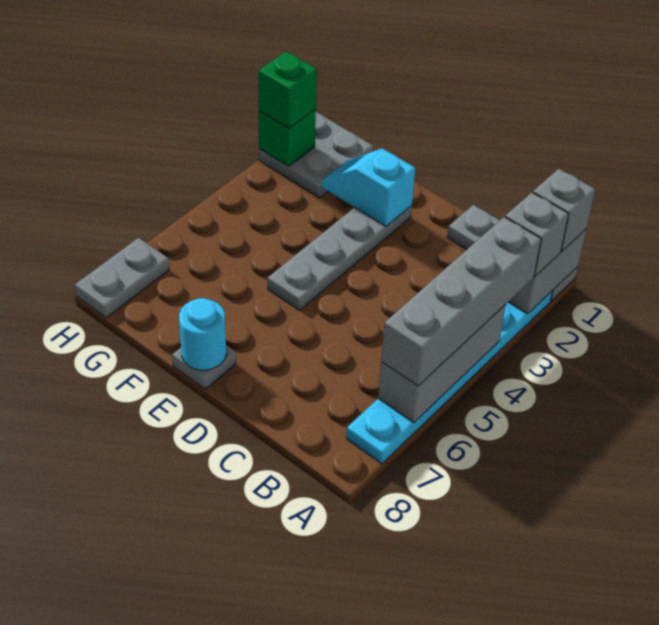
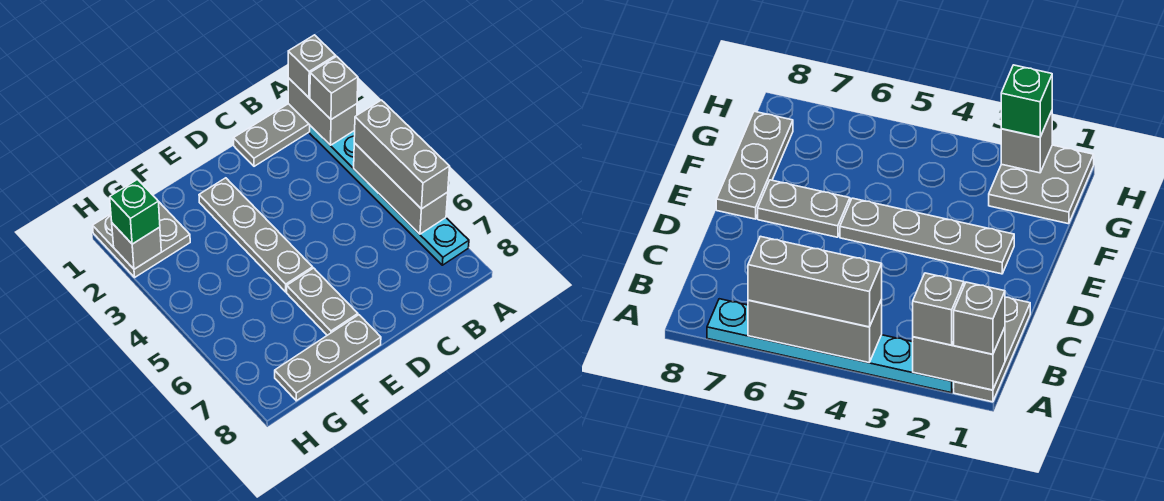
grey 1x4 brick [381,217,541,386] -> grey 1x3 brick [354,100,450,209]
cyan 1x2 slope [322,148,415,226] -> none
grey 1x1 plate [172,346,236,389] -> grey 1x3 plate [275,315,381,401]
cyan 1x1 round brick [179,298,226,370] -> none
green 1x1 brick [259,109,316,166] -> grey 1x1 brick [112,223,161,269]
grey 1x2 plate [75,238,169,318] -> grey 1x2 plate moved to [287,268,358,335]

